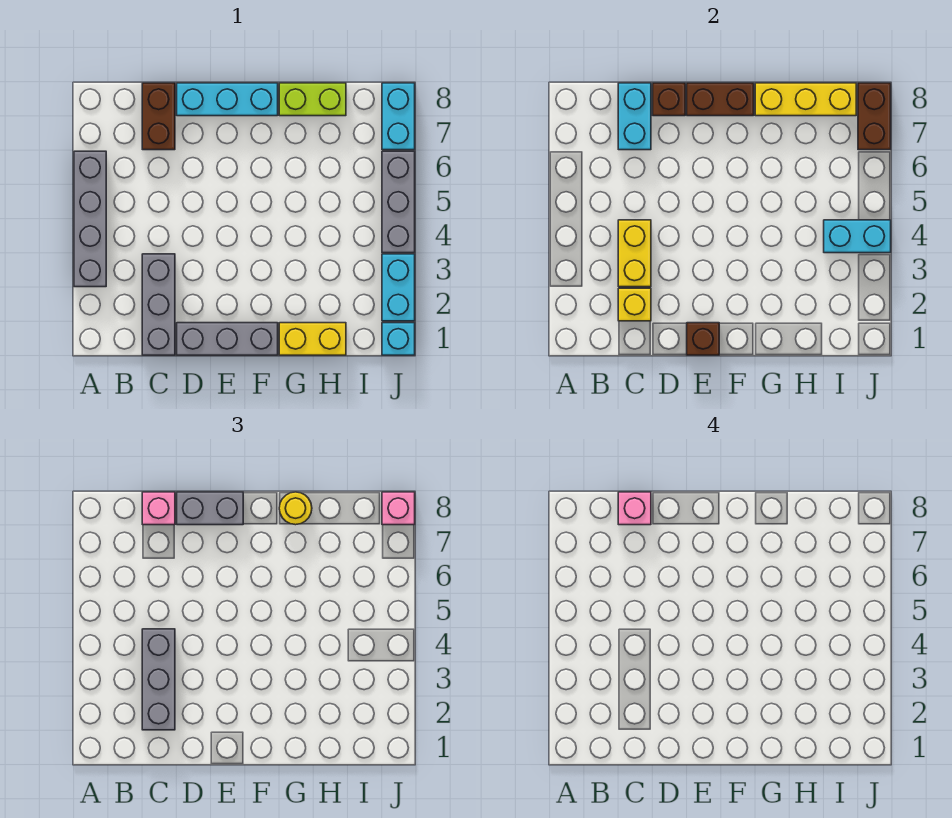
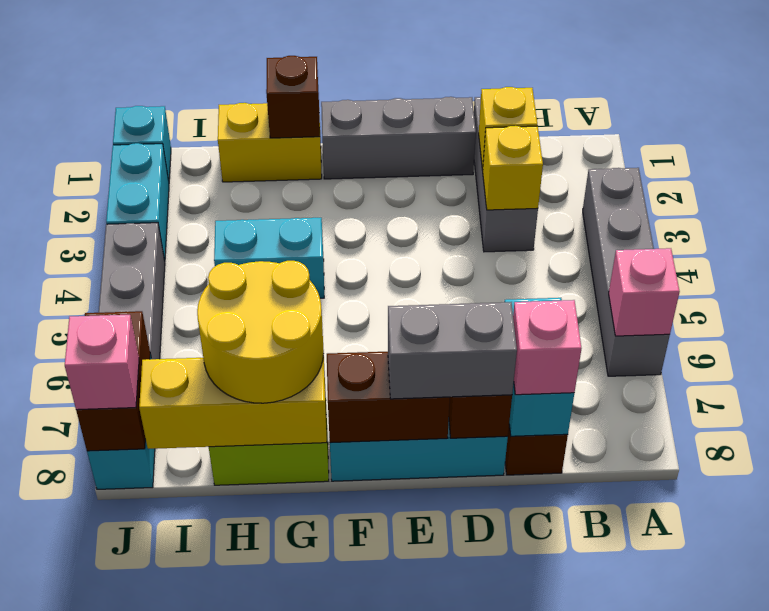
grey 1x3 brick [142,629,175,730] -> none
yellow 1x2 brick [618,220,651,287] -> yellow 1x1 brick [482,126,543,210]
pink 1x1 brick [618,492,651,525] -> pink 1x1 brick moved to [609,248,680,336]
brown 1x1 brick [687,323,719,355] -> brown 1x1 brick moved to [266,56,320,138]
yellow 1x1 round brick [279,492,312,525] -> yellow 2x2 round brick [197,261,324,403]
cyan 1x2 brick [824,220,891,253] -> cyan 1x2 brick moved to [214,218,324,298]

